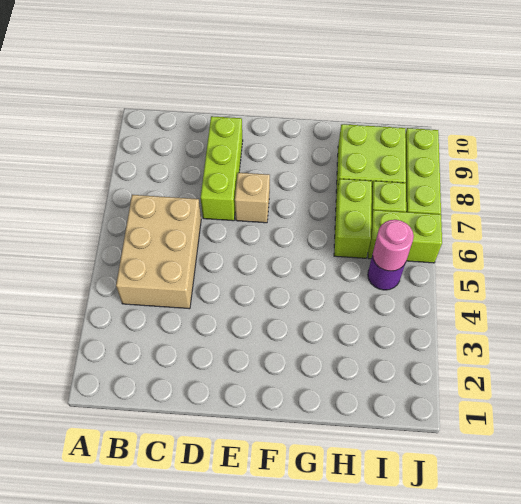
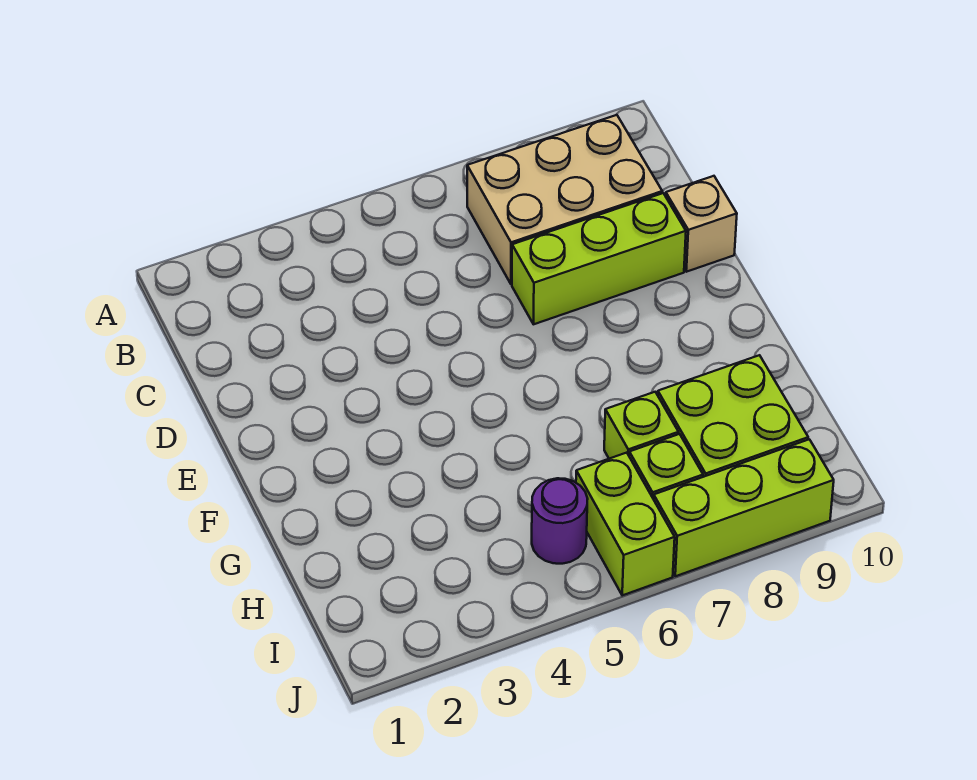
tan 2x3 brick [116,195,201,309] -> tan 2x3 brick moved to [467,115,662,284]
tan 1x1 brick [235,173,270,223] -> tan 1x1 brick moved to [666,176,737,272]
lime 1x2 brick [334,179,372,258] -> lime 1x1 brick [604,392,679,459]
pink 1x1 round brick [373,220,414,271] -> none

